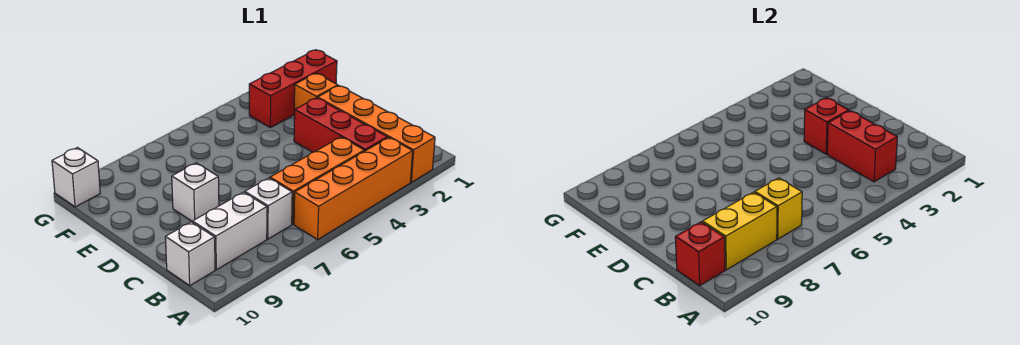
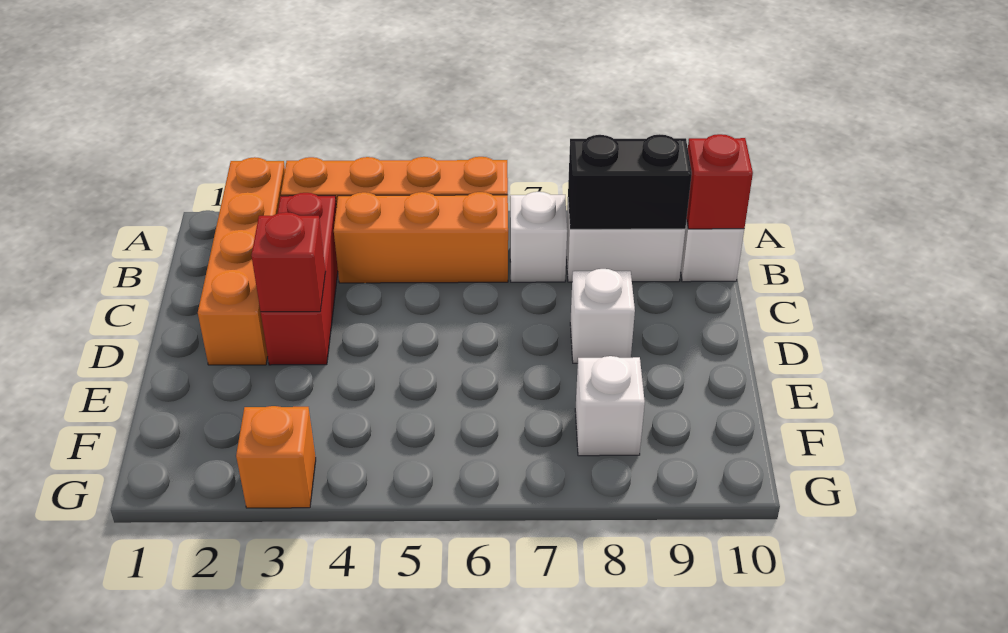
red 1x2 brick [827,111,897,182] -> none
yellow 1x1 brick [755,178,802,239] -> none
yellow 1x2 brick [703,192,777,270] -> black 1x2 brick [568,134,692,229]
orange 1x1 brick [294,73,338,116] -> orange 1x1 brick moved to [236,406,316,508]
red 1x3 brick [249,50,337,128] -> none
white 1x1 brick [52,148,100,207] -> white 1x1 brick moved to [575,356,645,456]

